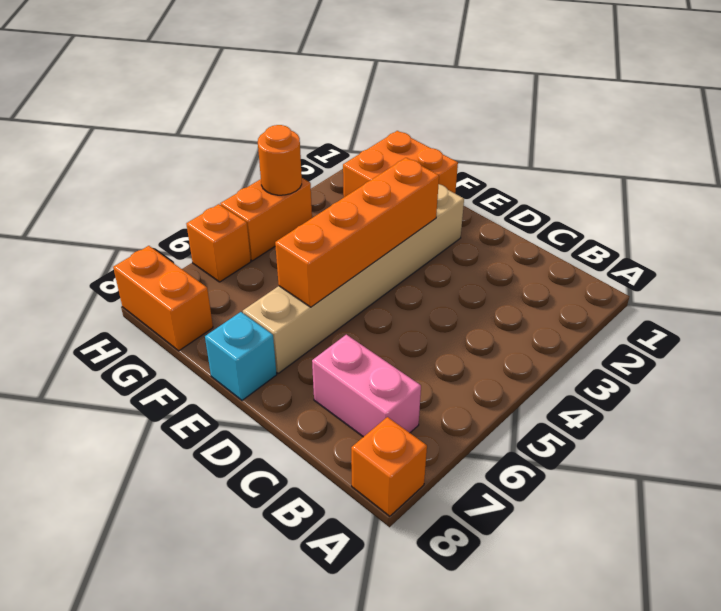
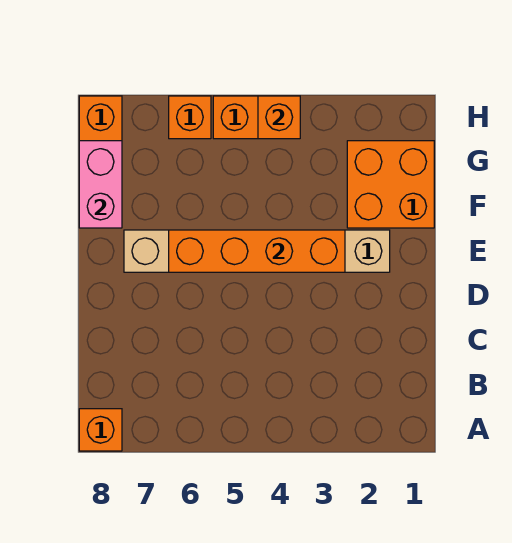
pink 1x2 brick [312,335,421,437] -> pink 1x2 brick moved to [79,141,122,228]
cyan 1x1 brick [205,312,277,400] -> none
orange 1x1 round brick [258,125,302,195] -> orange 1x1 brick [258,96,300,139]

